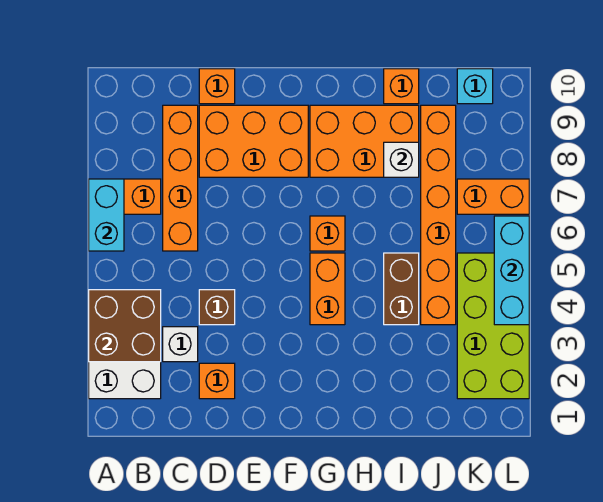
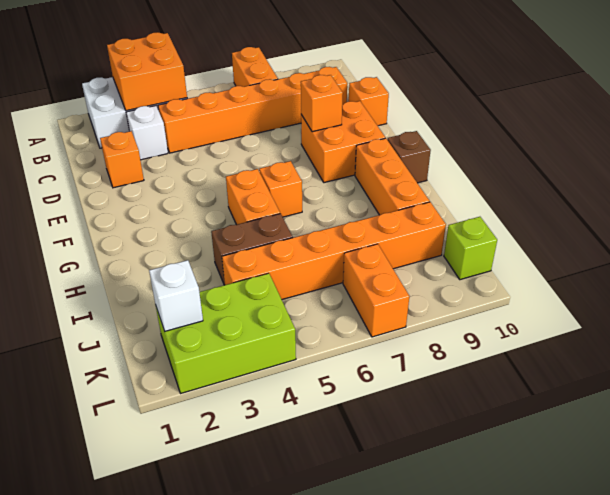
brown 2x2 brick [89,290,161,362] -> orange 2x2 brick [107,32,187,111]
cyan 1x2 brick [89,179,124,251] -> none
orange 1x4 brick [163,105,198,251] -> orange 1x6 brick [158,67,347,153]
brown 1x1 brick [199,290,235,325] -> brown 1x1 brick moved to [387,131,431,183]
orange 2x3 brick [199,105,308,177] -> orange 2x2 brick [301,101,385,183]
orange 1x2 brick [310,253,345,325] -> orange 1x2 brick turned to [226,169,280,225]
orange 2x3 brick [310,105,419,177] -> orange 1x3 brick [355,138,430,215]
white 1x1 brick [384,142,419,177] -> white 1x1 brick moved to [149,260,203,331]
orange 1x1 brick [384,69,419,104] -> orange 1x1 brick moved to [301,75,343,132]
lime 2x4 brick [457,253,529,399] -> lime 2x3 brick [156,273,296,393]
cyan 1x1 brick [457,69,493,104] -> lime 1x1 brick [444,217,497,280]
cyan 1x3 brick [494,216,529,325] -> none

